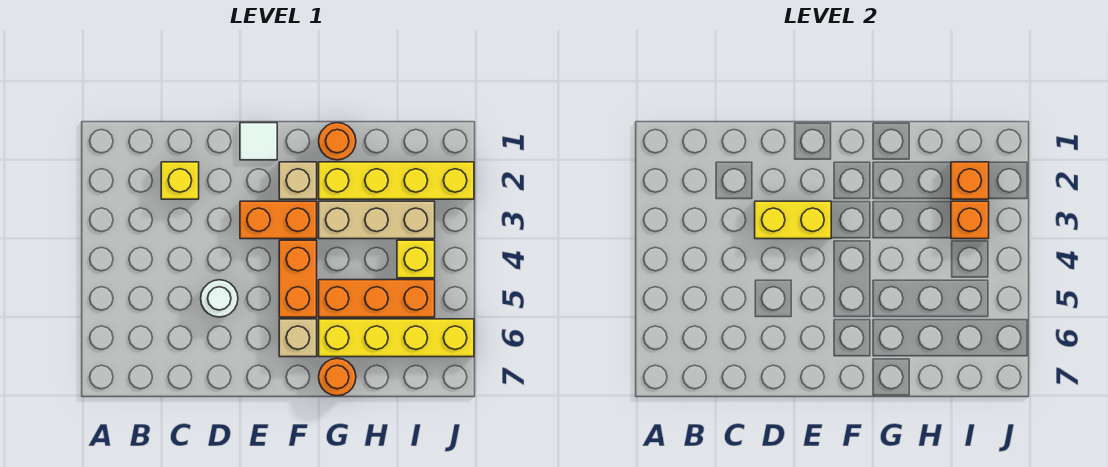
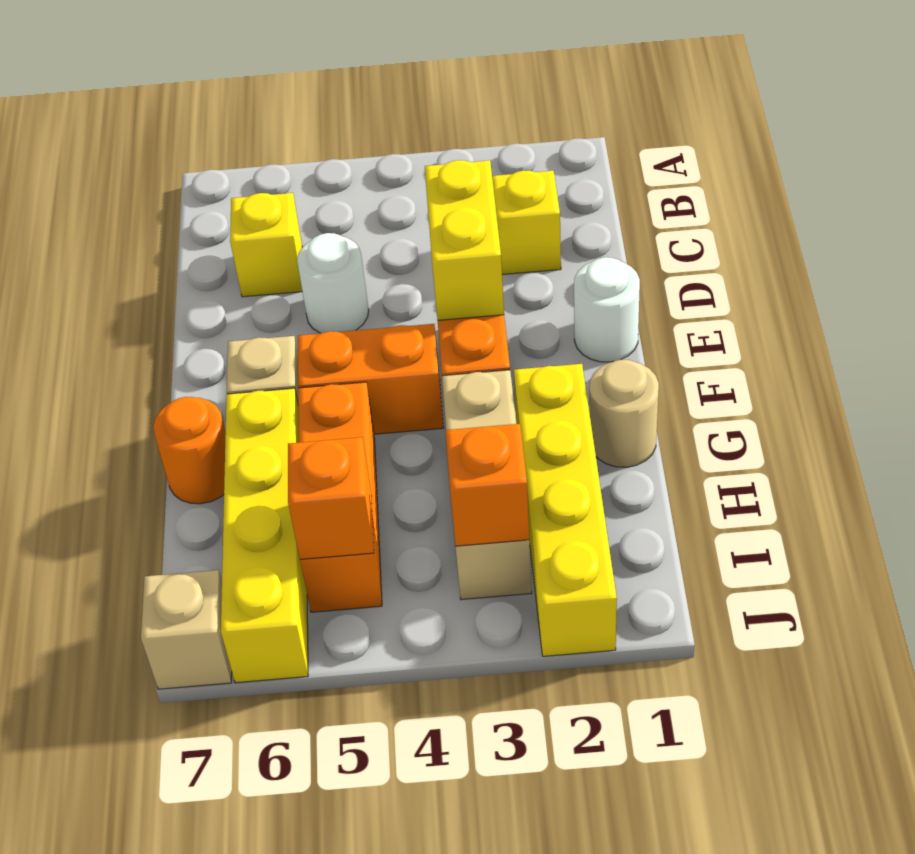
white 1x1 tile [240,123,277,160] -> white 1x1 round brick [574,257,640,362]
tan 1x1 brick [279,162,317,199] -> tan 1x1 brick moved to [141,570,232,689]
orange 1x1 round brick [319,123,356,160] -> tan 1x1 round brick [589,360,659,467]
orange 1x1 brick [951,162,989,199] -> orange 1x1 brick moved to [288,437,374,559]
yellow 1x1 brick [397,240,435,278] -> yellow 1x1 brick moved to [230,193,302,297]

